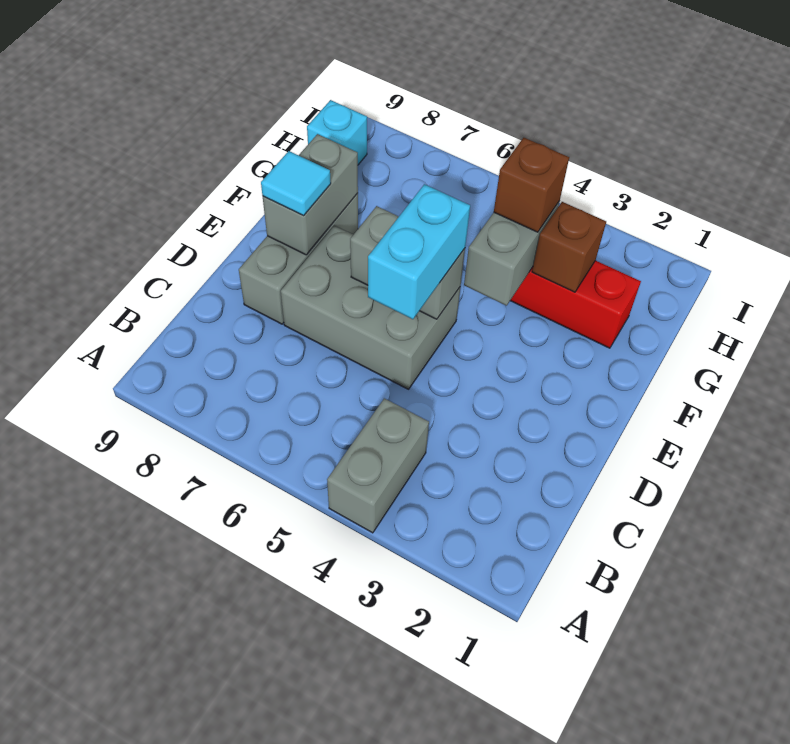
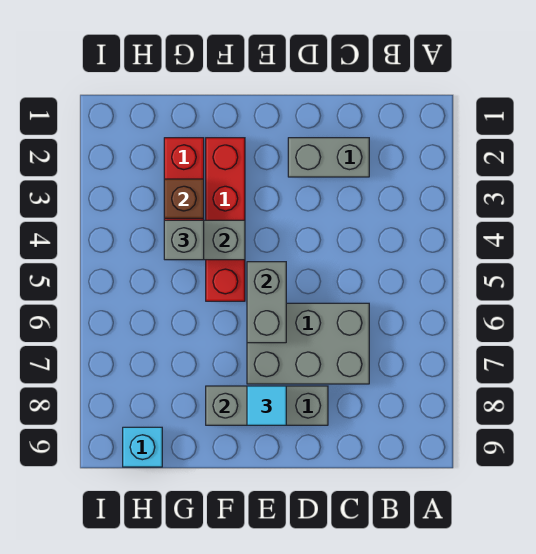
grey 1x2 brick [327,398,429,533] -> grey 1x2 brick moved to [288,138,369,177]
grey 2x3 brick [281,226,460,389] -> grey 2x3 brick turned to [247,303,369,384]
cyan 1x2 brick [368,184,470,319] -> none
none -> red 1x4 brick [206,138,245,301]
brown 1x1 brick [494,138,569,232] -> grey 1x1 brick [164,220,204,260]

